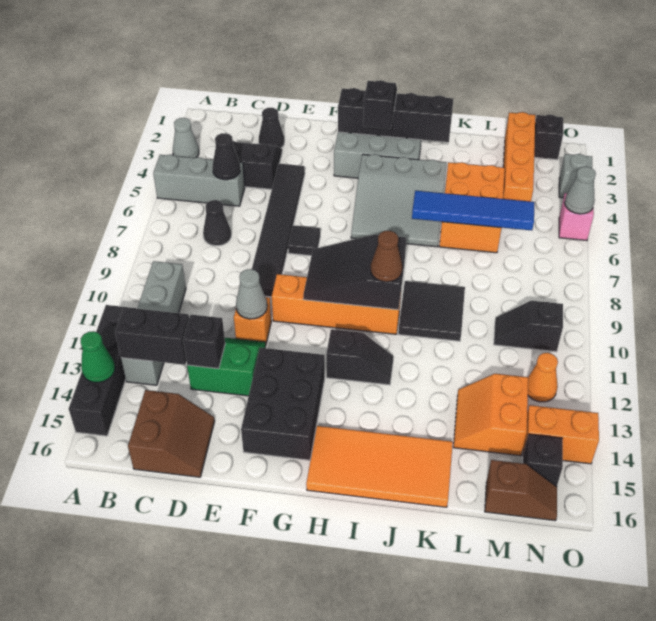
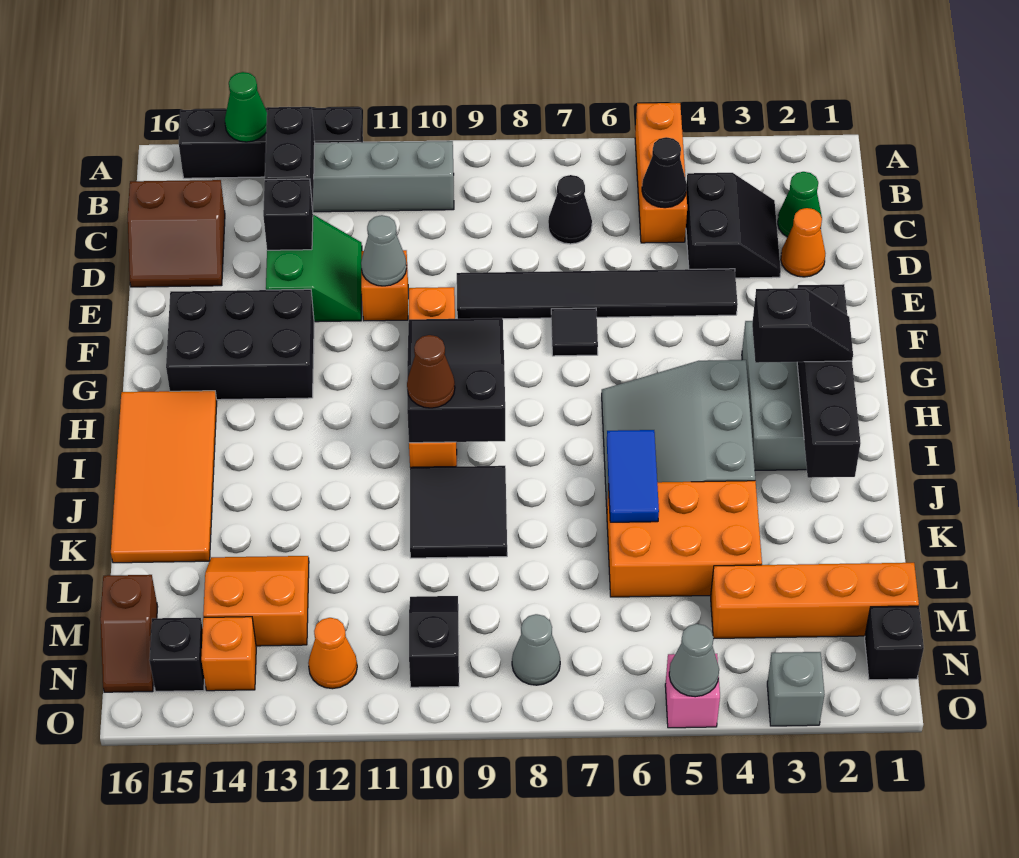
grey 1x1 cone [173,118,199,158] -> grey 1x1 cone moved to [512,614,560,685]
grey 1x3 brick [153,155,245,206] -> orange 1x3 brick [635,103,687,243]
none -> green 1x1 cone [778,172,822,237]
black 1x1 cone [259,108,284,148] -> orange 1x1 cone [781,208,825,277]
black 1x2 slope [326,329,394,385] -> none
blue 1x4 tile [412,191,535,231] -> blue 1x2 tile [607,430,659,522]
orange 1x2 brick [523,405,599,464] -> orange 1x1 brick [201,617,256,691]

